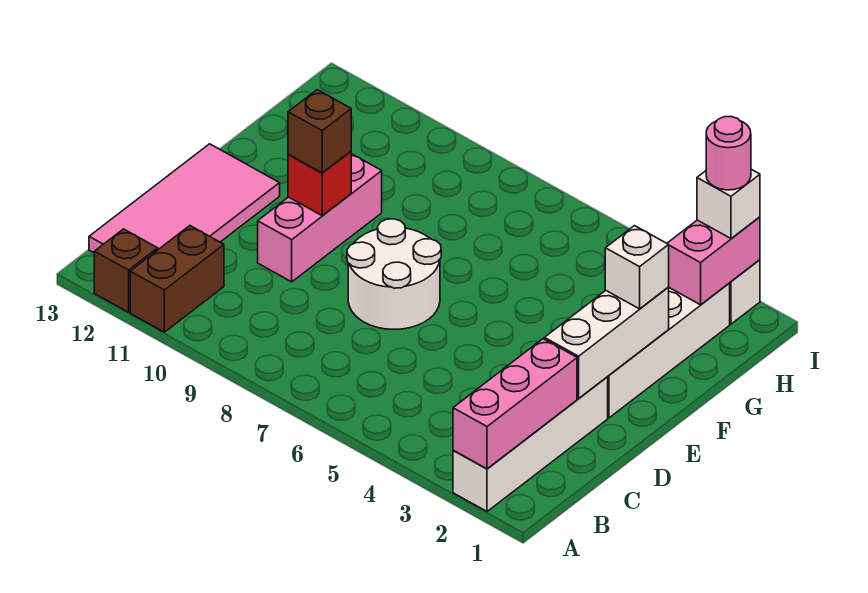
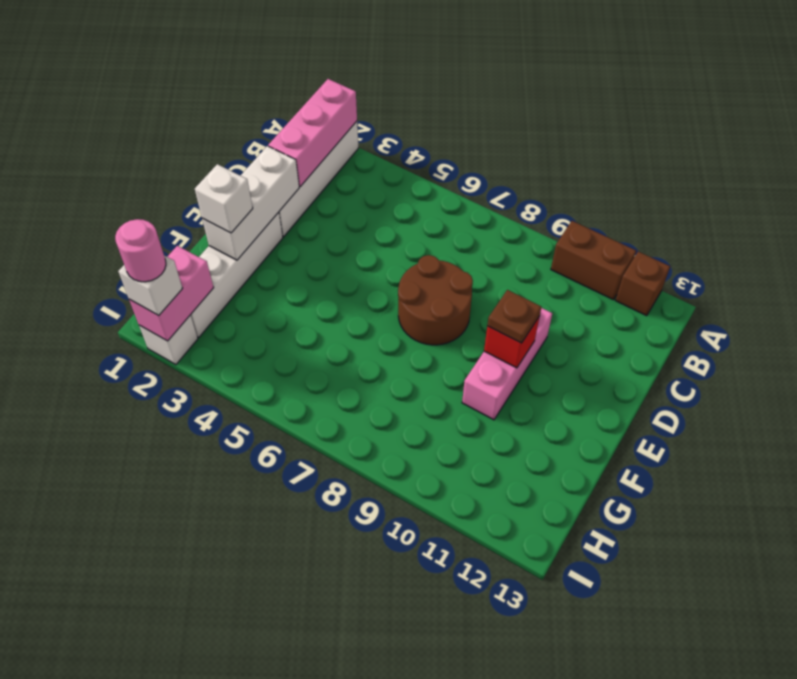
brown 1x2 brick [130,226,224,332] -> brown 1x2 brick turned to [551,221,636,300]
pink 2x4 tile [89,144,280,253] -> none
white 2x2 round brick [347,219,441,329] -> brown 2x2 round brick [398,255,473,345]
brown 1x1 brick [288,90,351,173] -> brown 1x1 plate [487,290,541,343]

